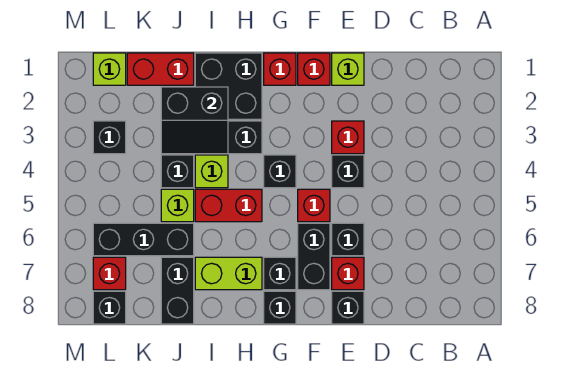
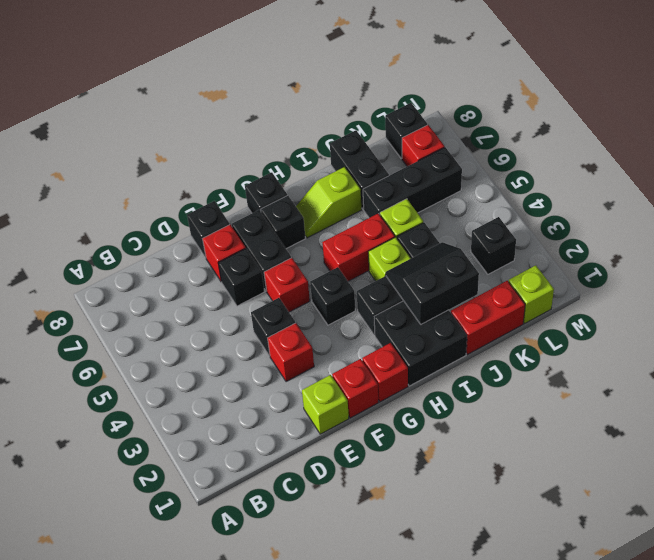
lime 1x2 brick [195,257,262,290] -> lime 1x2 slope [296,167,362,238]

